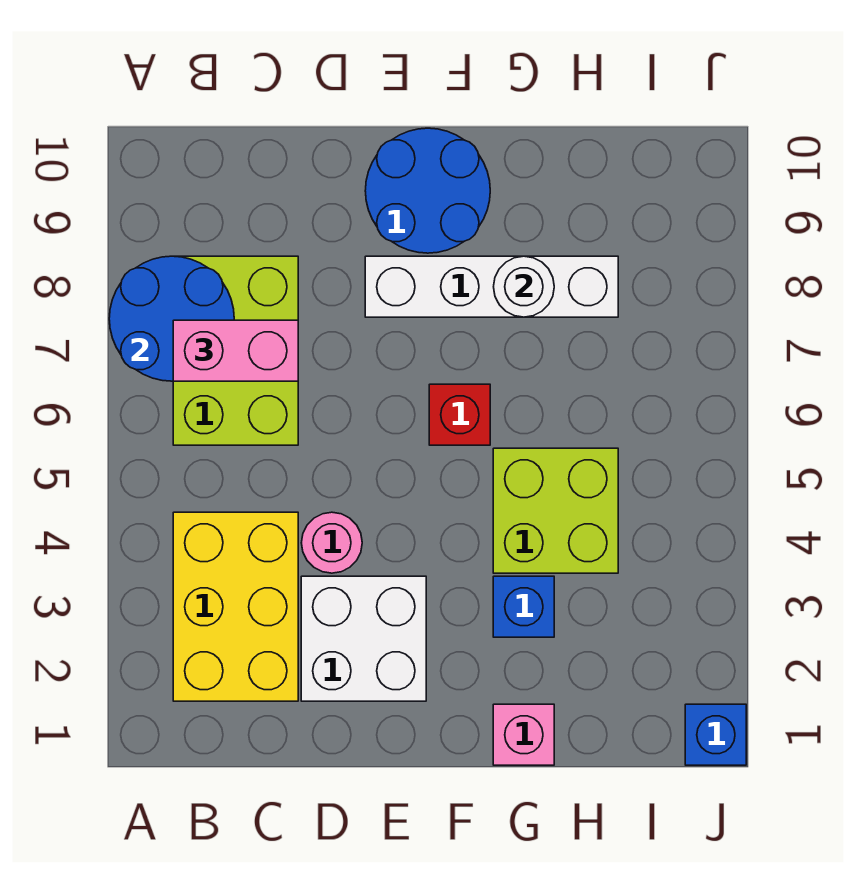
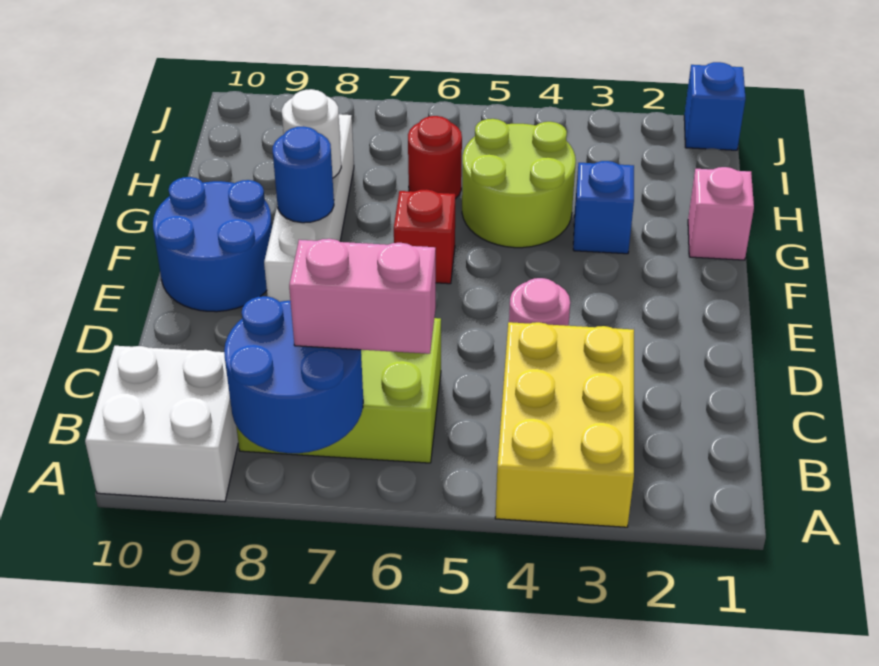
yellow 2x3 brick [173,512,298,701] -> yellow 2x3 brick turned to [495,322,634,527]
pink 1x2 brick [173,320,298,381] -> pink 1x2 brick turned to [289,239,436,354]
white 2x2 brick [301,576,426,701] -> white 2x2 brick moved to [85,346,238,502]
none -> blue 1x1 round brick [273,126,334,223]
lime 2x2 brick [493,448,618,573] -> lime 2x2 round brick [462,119,576,248]
none -> red 1x1 round brick [408,116,462,199]

